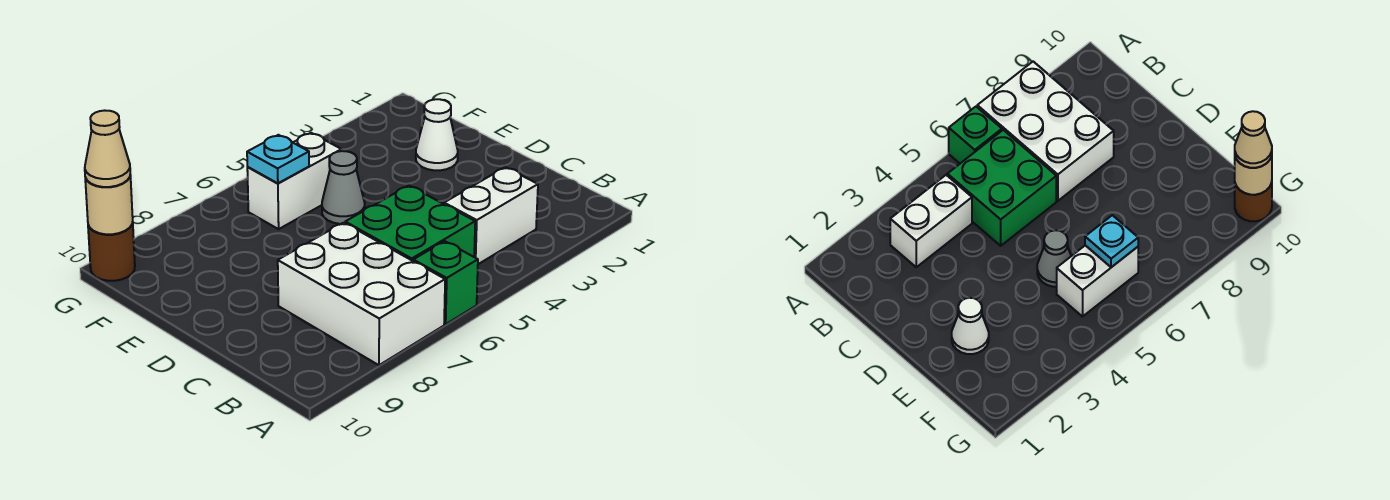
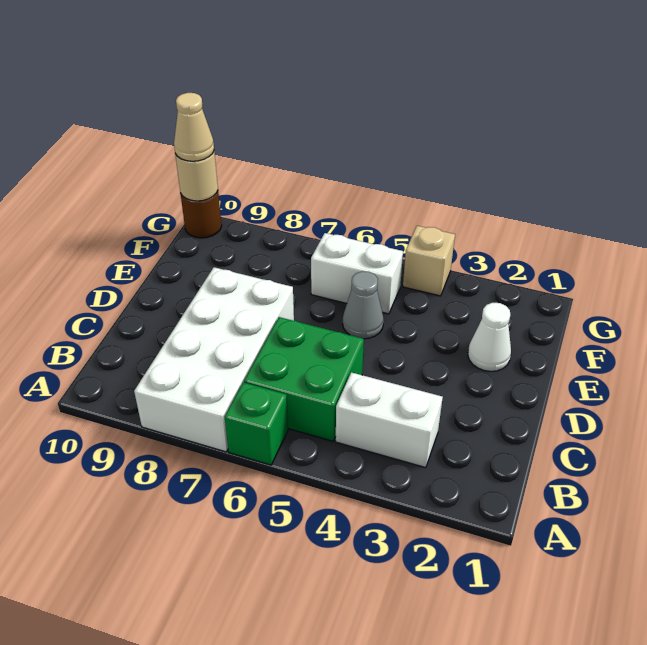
white 2x3 brick [278,223,445,365] -> white 2x4 brick [134,267,294,452]
cyan 1x1 plate [247,135,309,183] -> none
none -> tan 1x1 brick [403,226,455,296]

